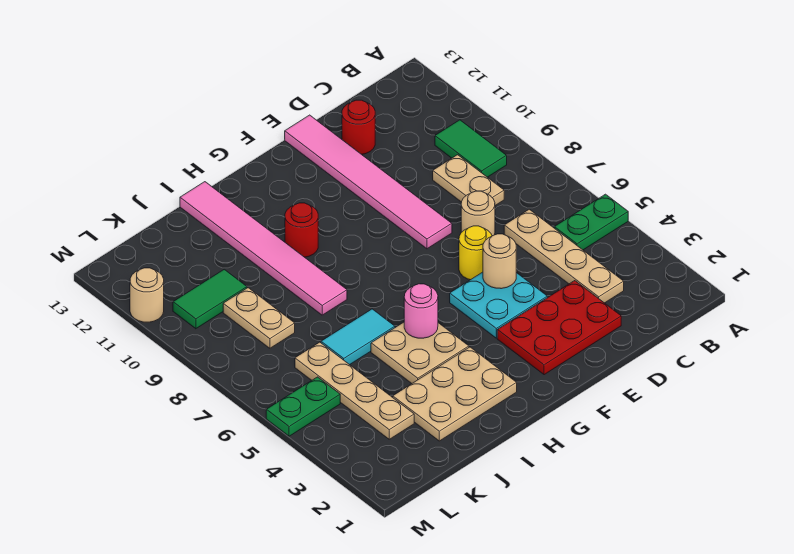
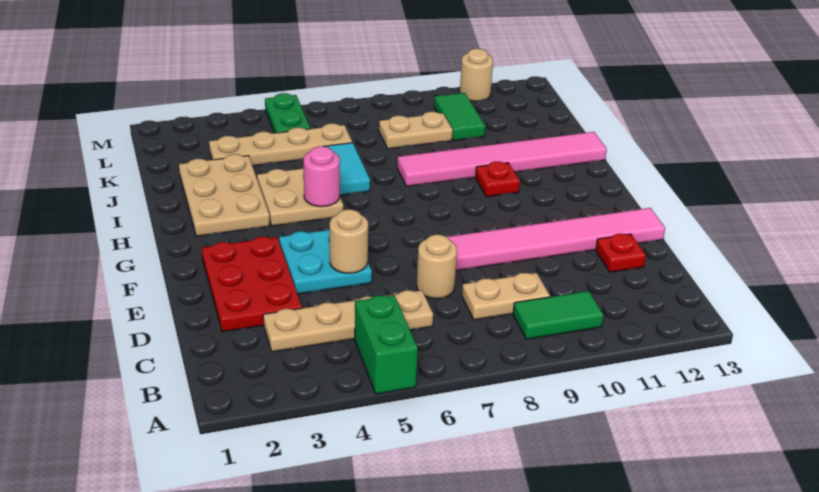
green 1x2 plate [554,194,628,250] -> green 1x2 brick [355,295,418,394]
red 1x1 round brick [342,100,375,154] -> red 1x1 plate [596,234,646,272]
yellow 1x1 round brick [459,226,492,280] -> none
red 1x1 round brick [285,203,318,257] -> red 1x1 plate [475,162,520,197]

